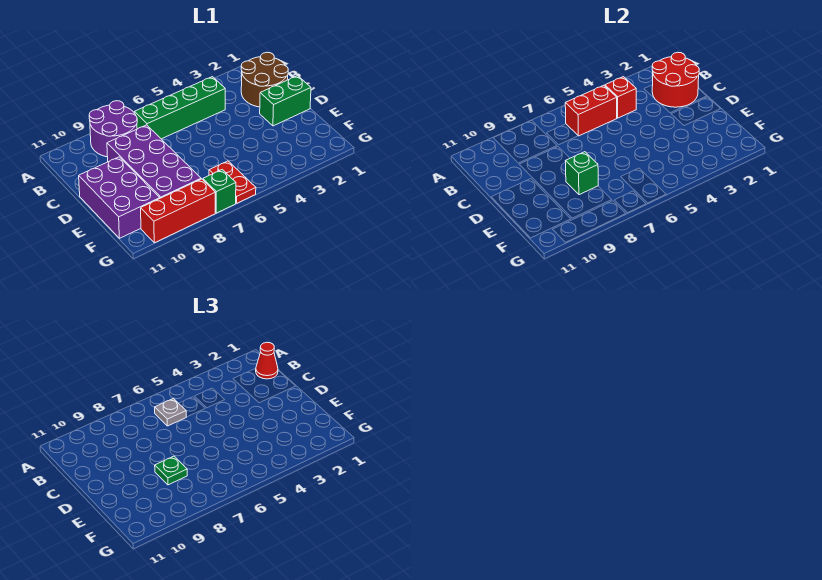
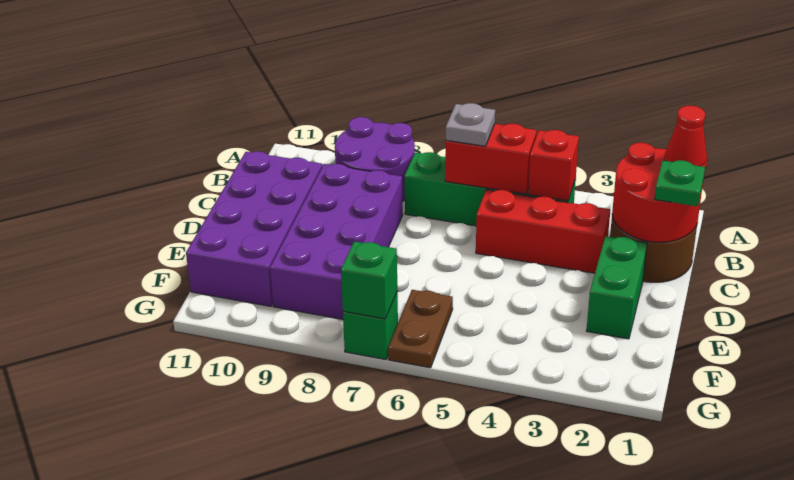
green 1x2 brick [260,76,311,126] -> green 1x2 brick turned to [587,236,647,339]
purple 2x3 brick [79,157,160,238] -> purple 2x4 brick [186,151,322,306]
green 1x1 brick [566,152,598,195] -> green 1x1 brick moved to [341,241,397,319]
green 1x1 plate [155,456,187,485] -> green 1x1 plate moved to [655,160,705,206]
red 1x2 plate [209,161,256,203] -> brown 1x2 plate [388,290,453,368]
red 1x3 brick [141,179,215,243] -> red 1x3 brick moved to [476,190,610,273]

